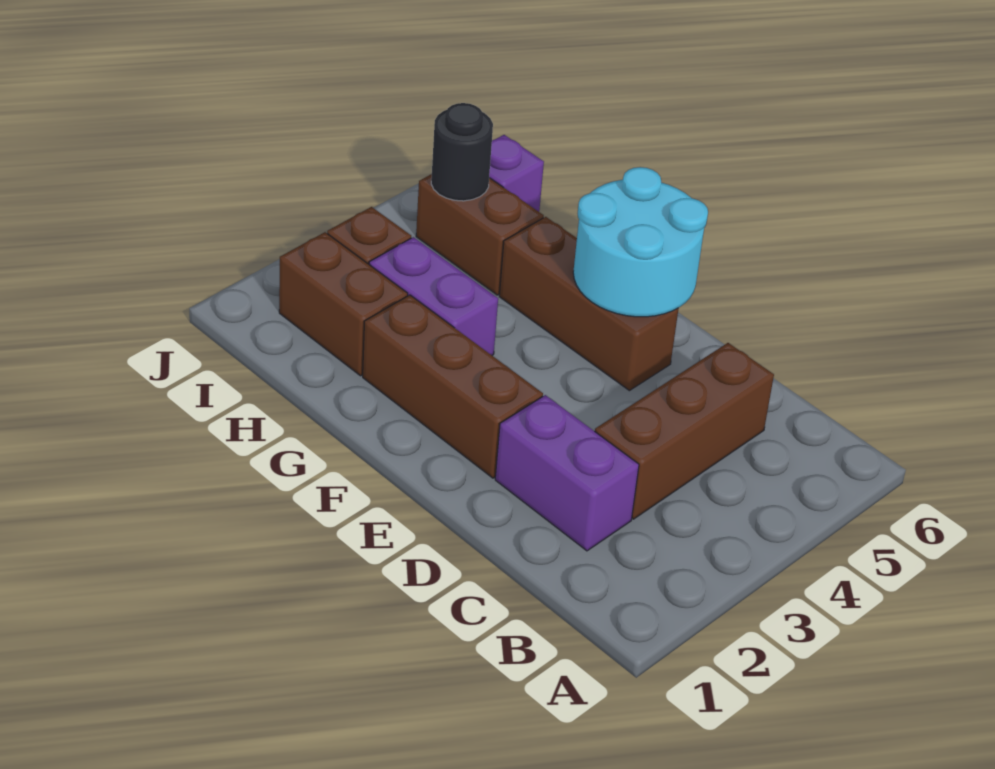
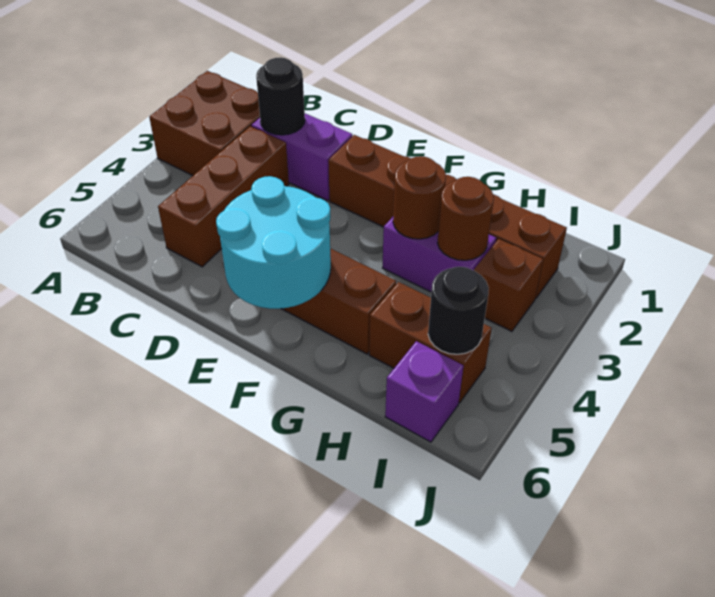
none -> brown 2x2 brick [149,71,260,175]
none -> black 1x1 round brick [256,57,305,135]
none -> brown 1x1 round brick [393,156,446,239]
none -> brown 1x1 round brick [437,177,494,260]

